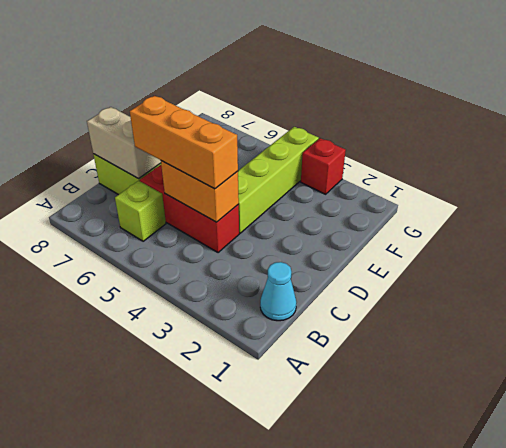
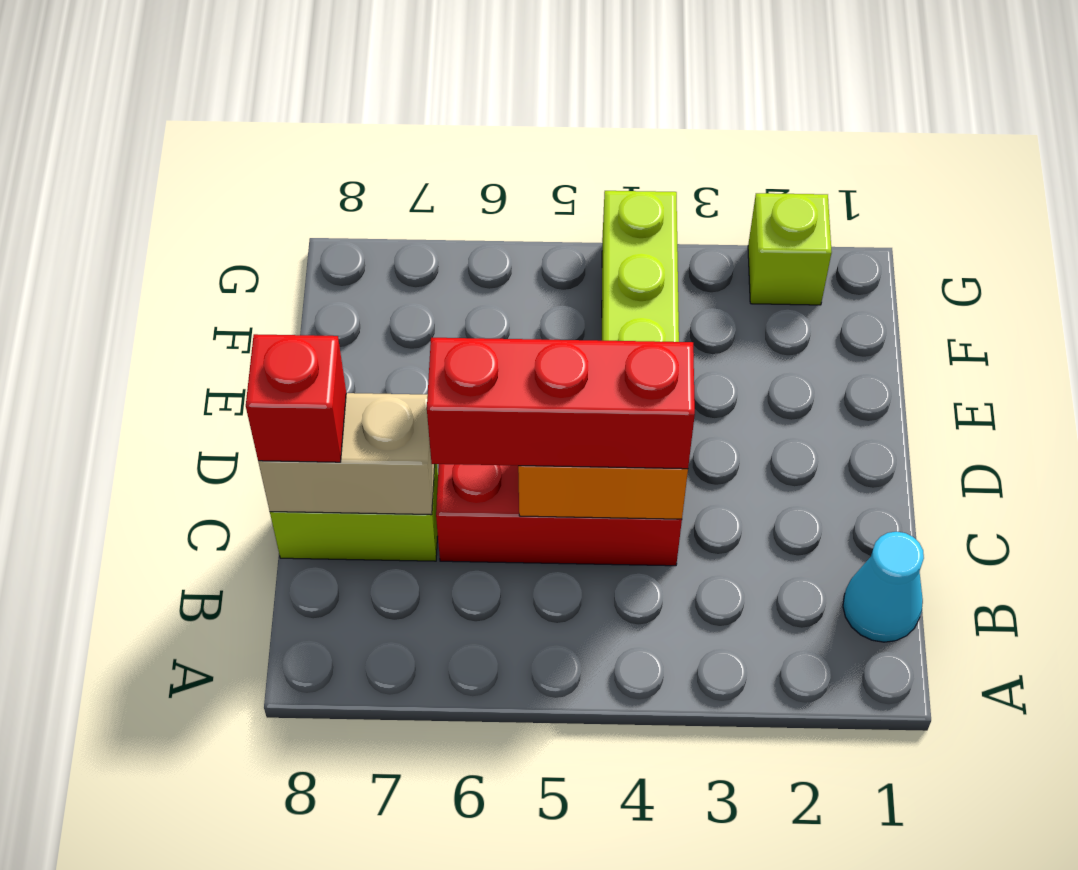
lime 1x1 brick [115,181,166,241] -> lime 1x1 brick moved to [748,193,832,305]
orange 1x3 brick [130,96,238,189] -> red 1x3 brick [427,338,695,469]
red 1x1 brick [301,138,346,194] -> red 1x1 brick moved to [246,334,346,462]

